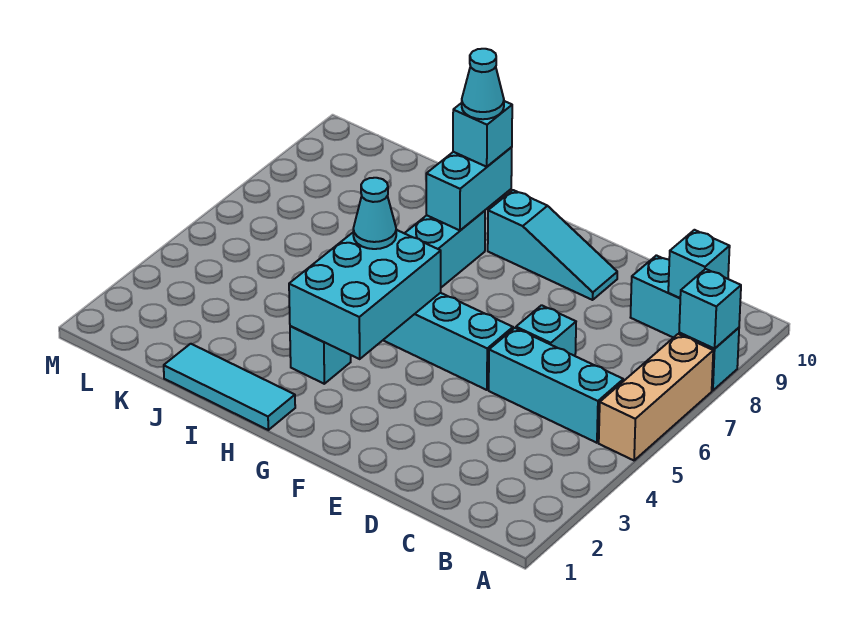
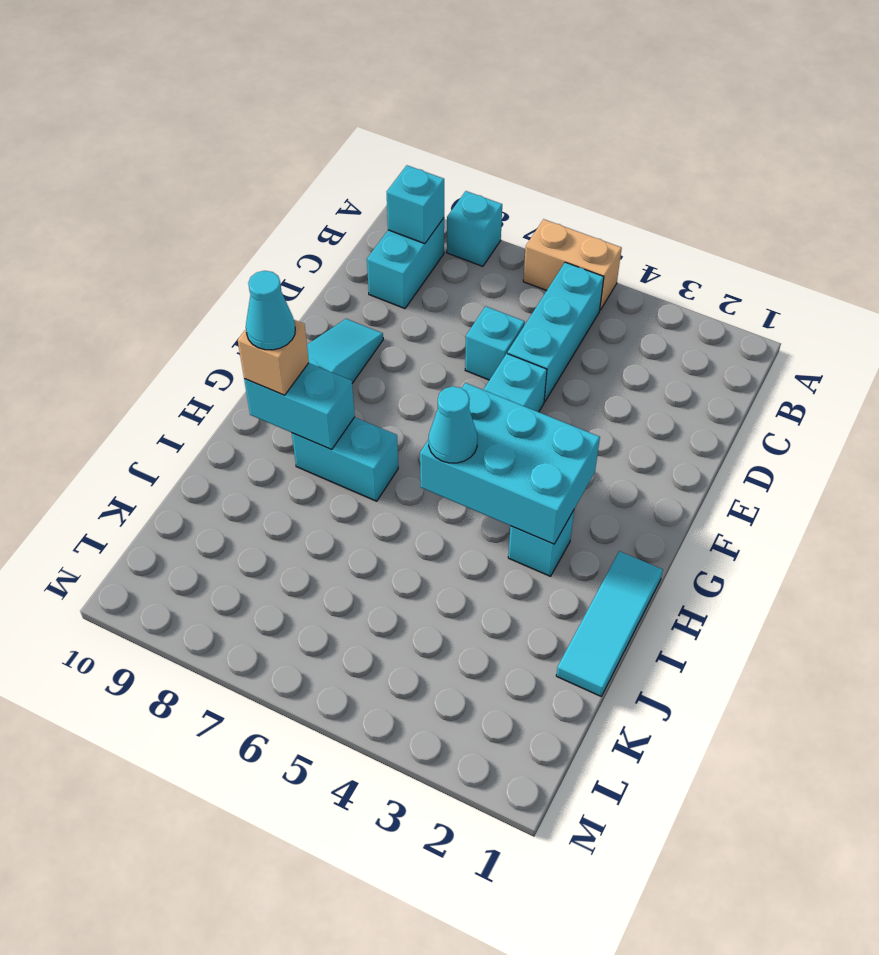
tan 1x3 brick [599,334,713,460] -> tan 1x2 brick [523,219,622,310]
cyan 1x1 brick [679,269,741,349] -> none
cyan 1x1 brick [453,101,512,167] -> tan 1x1 brick [238,320,309,395]

